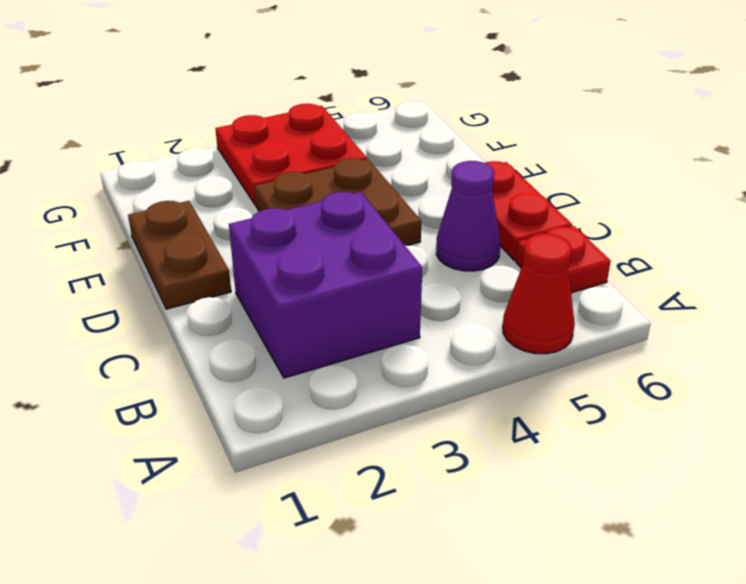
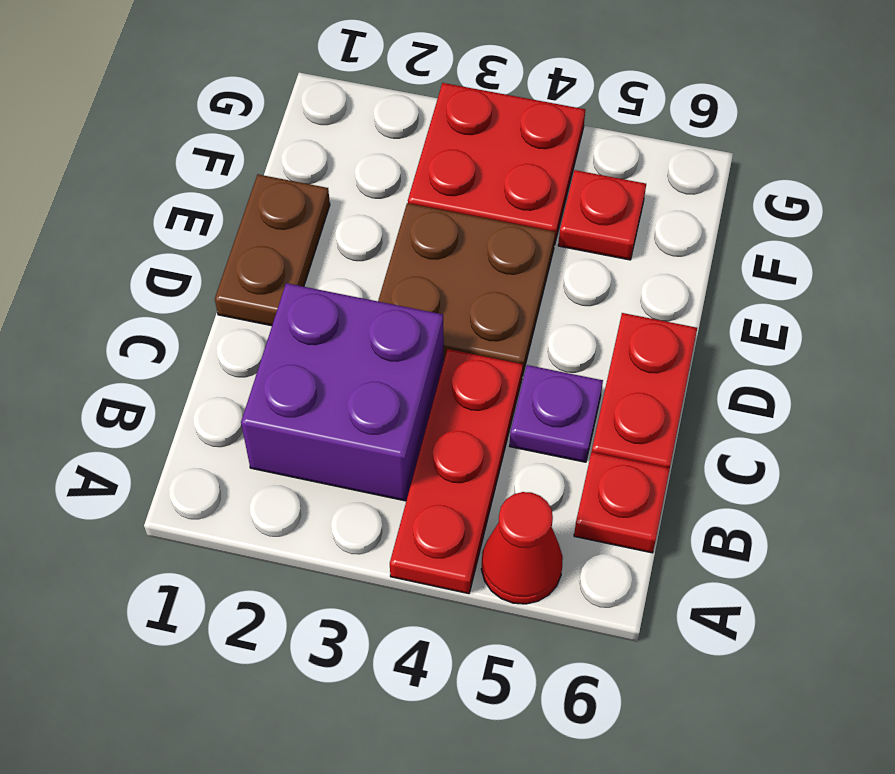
none -> red 1x3 plate [390,349,523,594]
purple 1x1 cone [436,161,500,271] -> purple 1x1 plate [510,365,603,462]
none -> red 1x1 plate [558,170,646,260]

